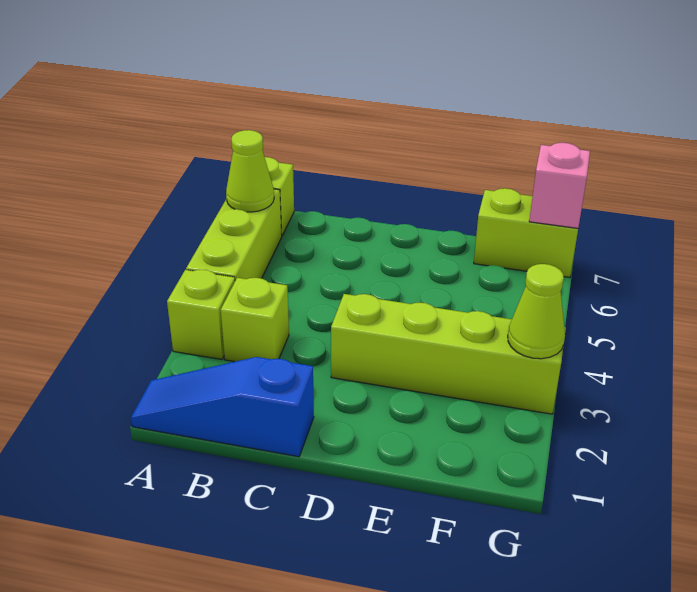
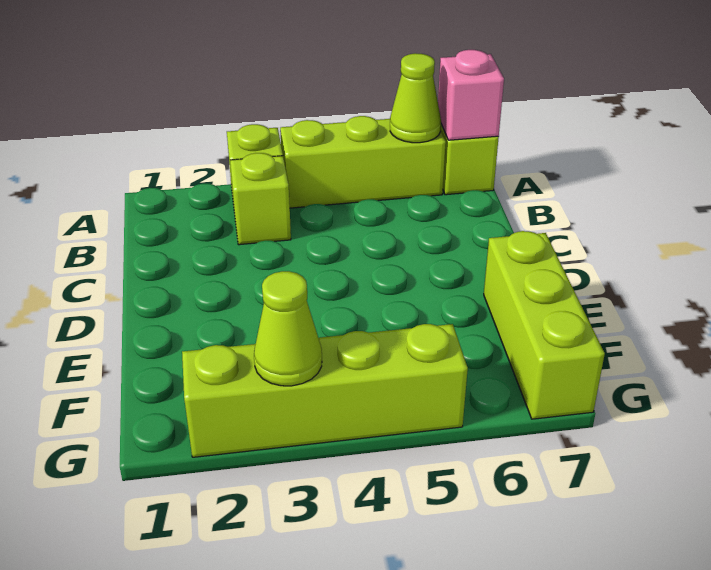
blue 1x3 slope [131,357,314,457] -> none
lime 1x4 brick [331,294,566,414] -> lime 1x4 brick turned to [182,324,468,457]
lime 1x2 brick [474,188,578,277] -> lime 1x3 brick [484,231,605,419]
pink 1x1 brick [529,143,590,228] -> pink 1x1 brick moved to [438,50,504,140]

